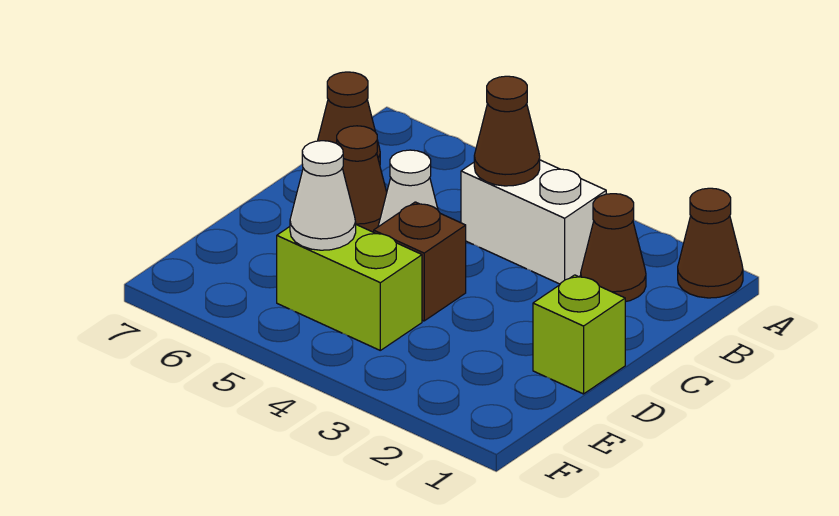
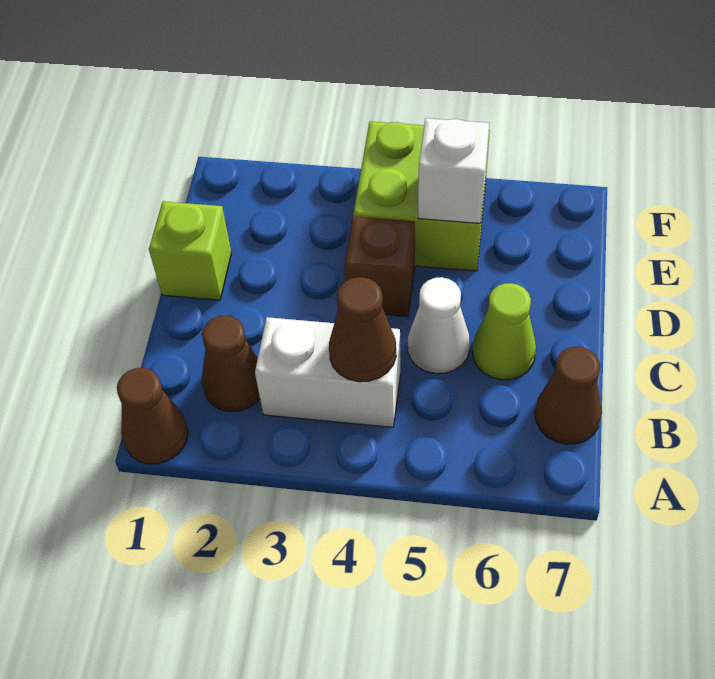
brown 1x1 cone [337,126,387,232] -> lime 1x1 cone [473,283,536,380]
lime 1x2 brick [277,225,422,350] -> lime 2x2 brick [353,121,490,271]
white 1x1 cone [290,141,356,250] -> white 1x1 brick [418,118,489,223]

